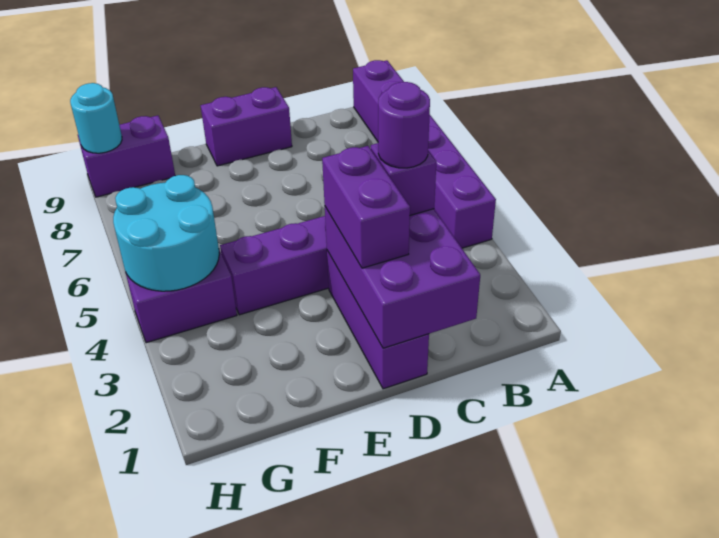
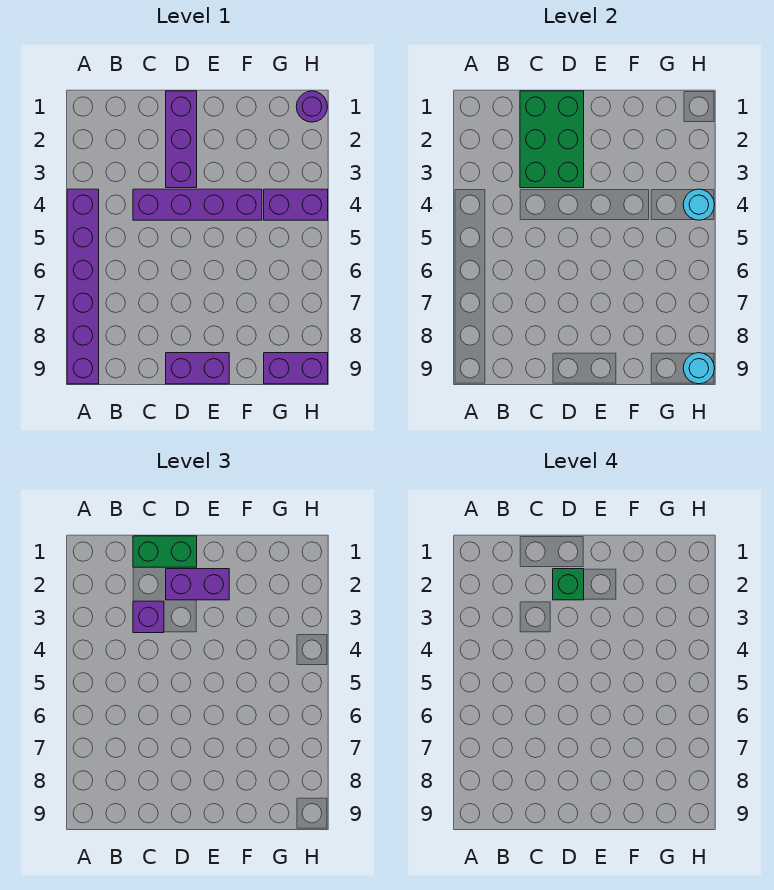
purple 2x3 brick [325,207,480,348] -> green 2x3 brick [520,91,584,188]
none -> green 1x2 brick [133,536,197,567]
purple 1x1 round brick [378,82,430,168] -> purple 1x1 round brick moved to [296,91,327,122]
purple 1x2 brick [322,146,410,268] -> purple 1x2 brick turned to [166,569,229,600]
none -> green 1x1 brick [553,569,584,600]
cyan 2x2 round brick [113,175,219,291] -> cyan 1x1 round brick [683,189,714,220]

